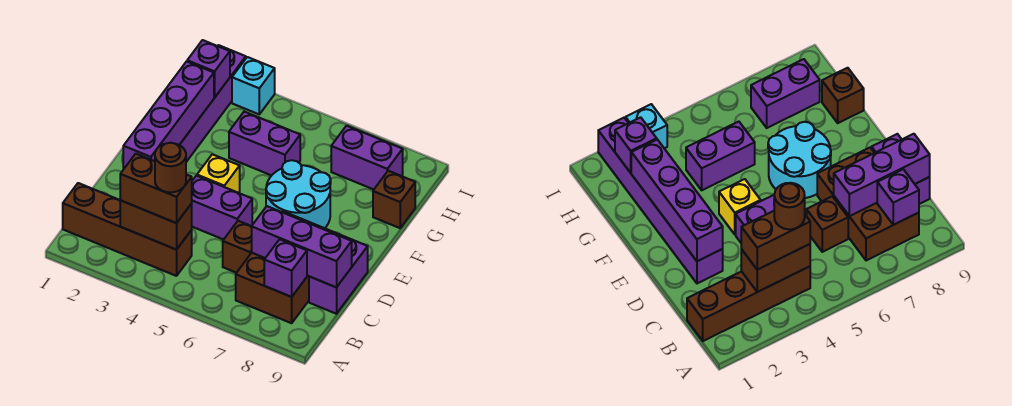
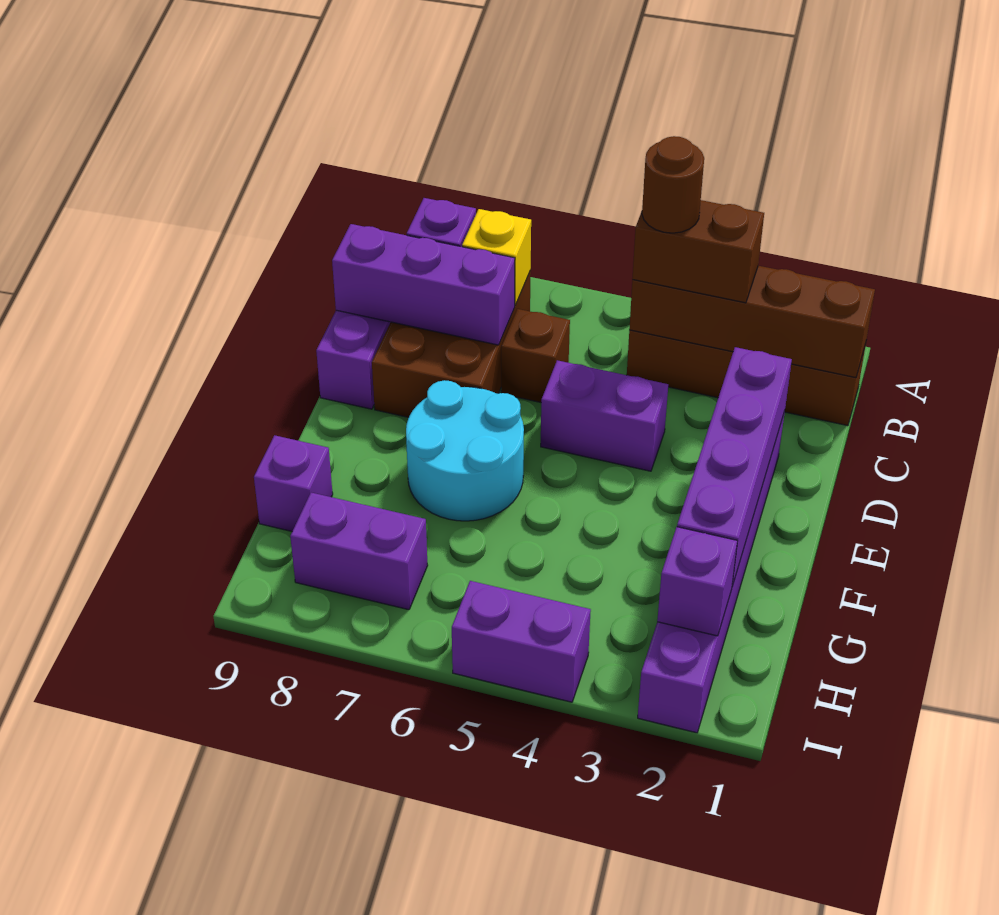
brown 1x2 brick [120,200,192,250] -> brown 1x4 brick [629,266,875,378]
yellow 1x1 brick [197,154,240,193] -> yellow 1x1 brick moved to [462,209,531,305]
purple 1x2 brick [229,112,300,175] -> purple 1x2 brick moved to [452,581,591,702]
brown 1x1 brick [373,171,415,228] -> purple 1x1 brick [254,435,333,531]
cyan 1x1 brick [232,57,275,114] -> none

